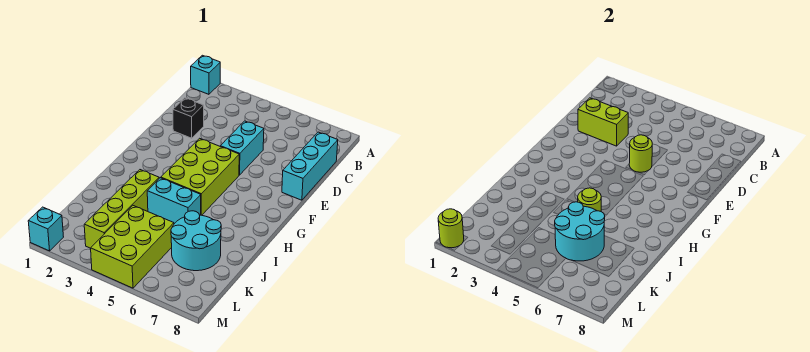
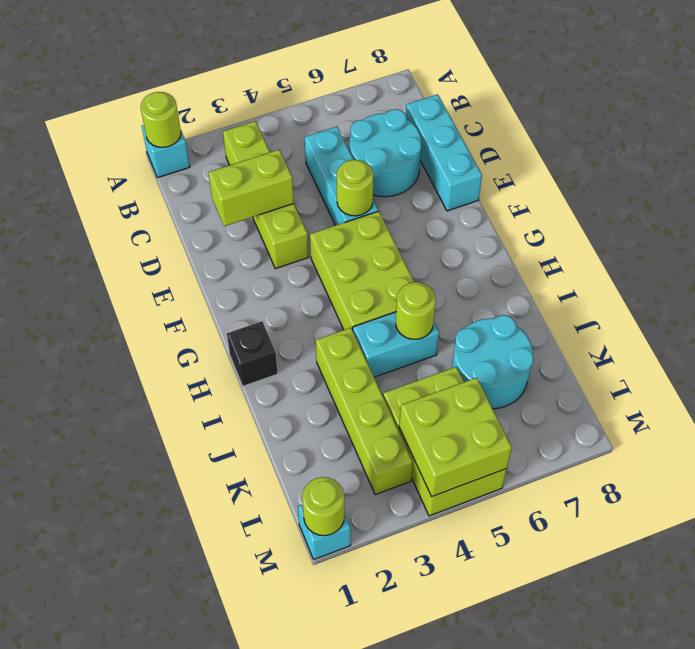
none -> lime 1x1 round brick [141,92,181,147]
none -> lime 1x4 brick [223,121,309,269]
black 1x1 brick [173,98,204,138] -> black 1x1 brick moved to [227,321,278,386]
cyan 1x2 brick [220,121,264,175] -> cyan 1x3 brick [304,127,378,225]
cyan 2x2 round brick [555,202,605,261] -> cyan 2x2 round brick moved to [350,109,421,197]
none -> lime 2x2 brick [399,378,512,497]

